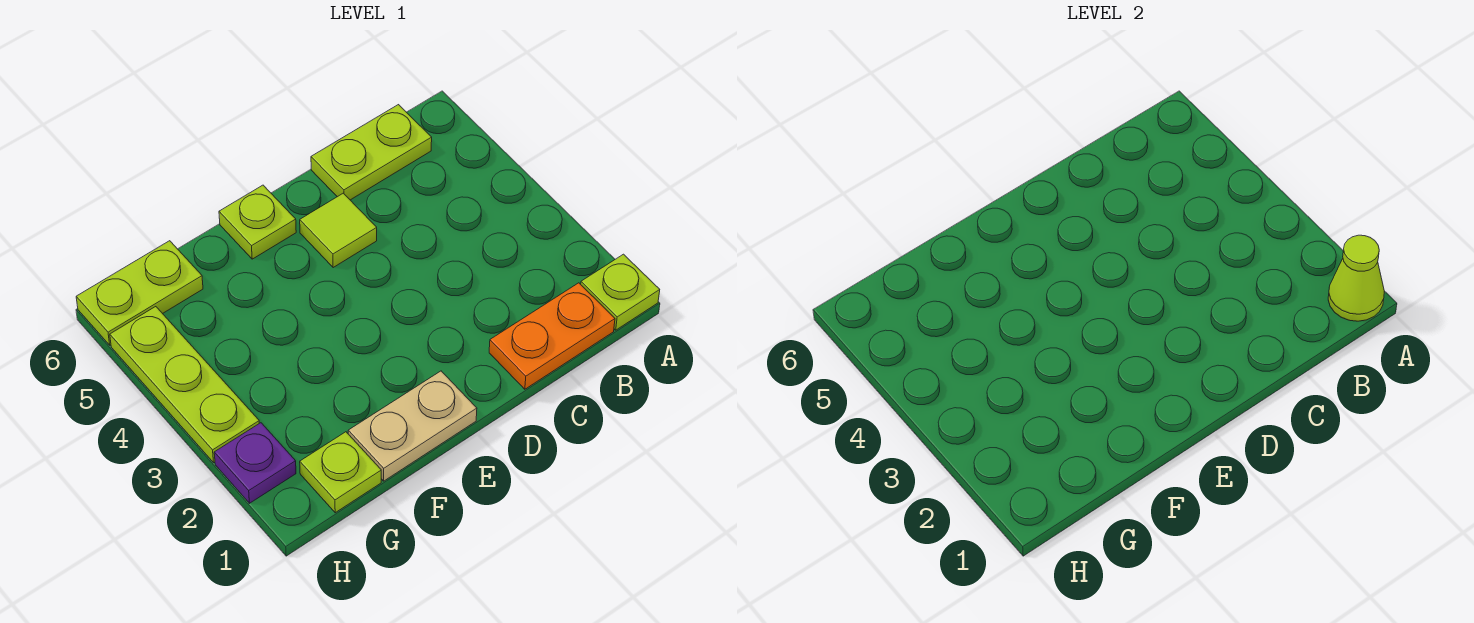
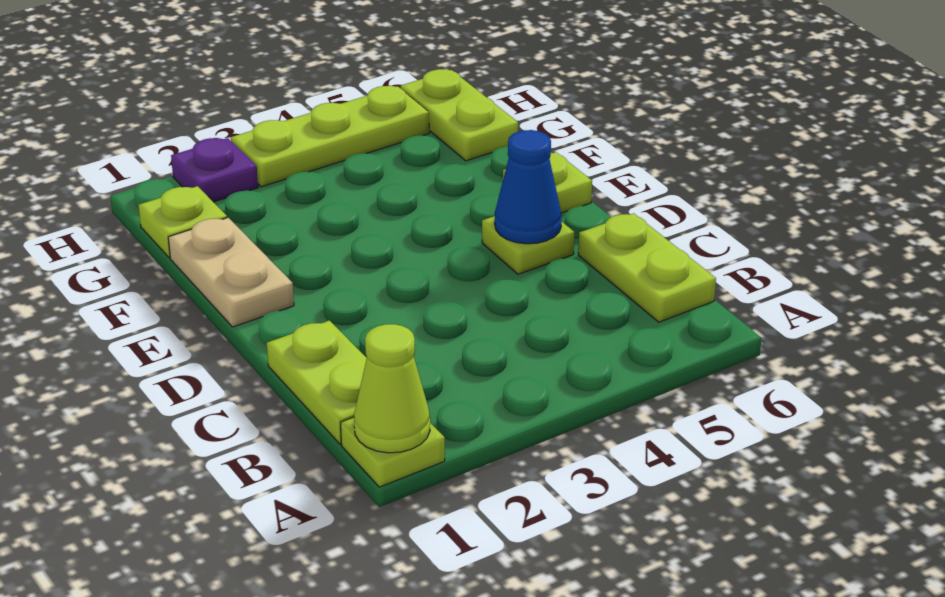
orange 1x2 plate [489,283,615,389] -> lime 1x2 plate [267,321,367,444]
lime 1x1 tile [300,193,377,268] -> lime 1x1 plate [482,216,574,274]
none -> blue 1x1 cone [495,130,562,244]

